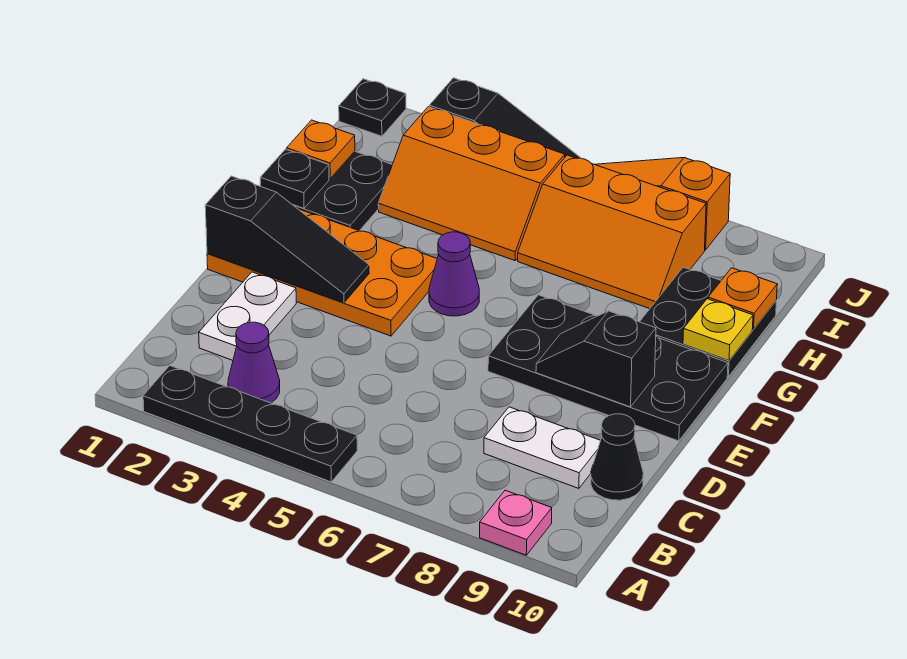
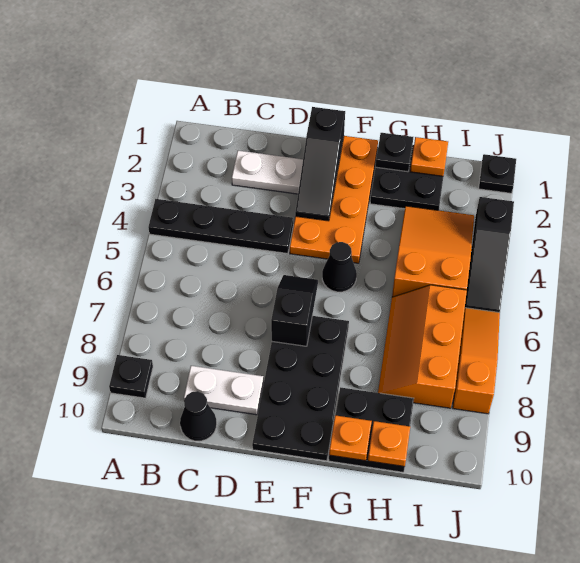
black 1x4 plate [143,366,357,482] -> black 1x4 plate turned to [148,199,293,254]
pink 1x1 plate [480,490,552,555] -> black 1x1 plate [109,355,153,398]
purple 1x1 cone [228,322,280,403] -> none
white 1x2 plate [484,407,600,488] -> white 1x2 plate turned to [184,366,264,415]
black 1x2 slope [536,311,656,407] -> black 1x2 slope moved to [271,275,318,346]
purple 1x1 cone [429,232,479,316] -> black 1x1 cone [322,242,357,292]
yellow 1x1 plate [683,299,753,361] -> orange 1x1 plate [329,415,372,461]
orange 2x3 slope [378,107,565,261] -> orange 2x3 slope turned to [392,206,474,297]

